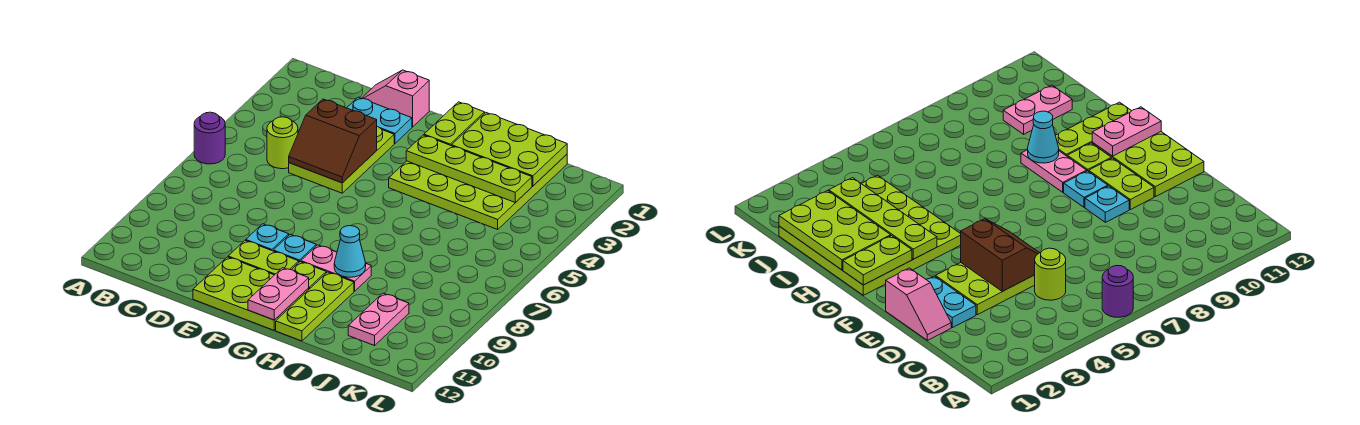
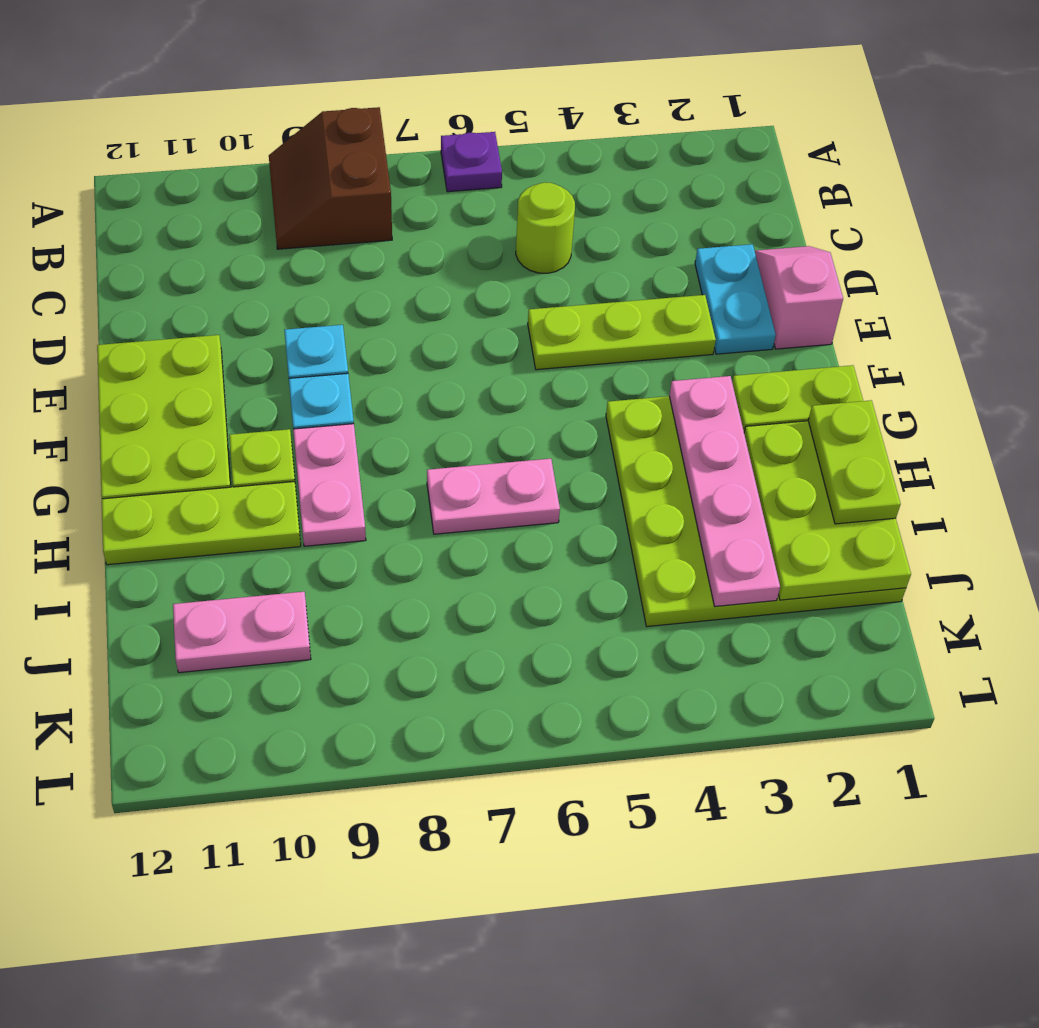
purple 1x1 round brick [194,112,225,164] -> purple 1x1 plate [441,132,502,192]
lime 2x3 plate [289,127,394,193] -> lime 1x3 plate [528,295,716,370]
brown 2x2 slope [289,99,377,183] -> brown 2x2 slope moved to [269,107,392,249]
lime 1x2 plate [228,240,299,275] -> lime 1x2 plate moved to [808,400,901,524]
lime 1x4 plate [406,135,532,203] -> pink 1x4 plate [669,376,780,606]
pink 1x2 plate [248,268,309,320] -> pink 1x2 plate moved to [427,459,560,534]
cyan 1x1 cone [334,226,366,277] -> none

